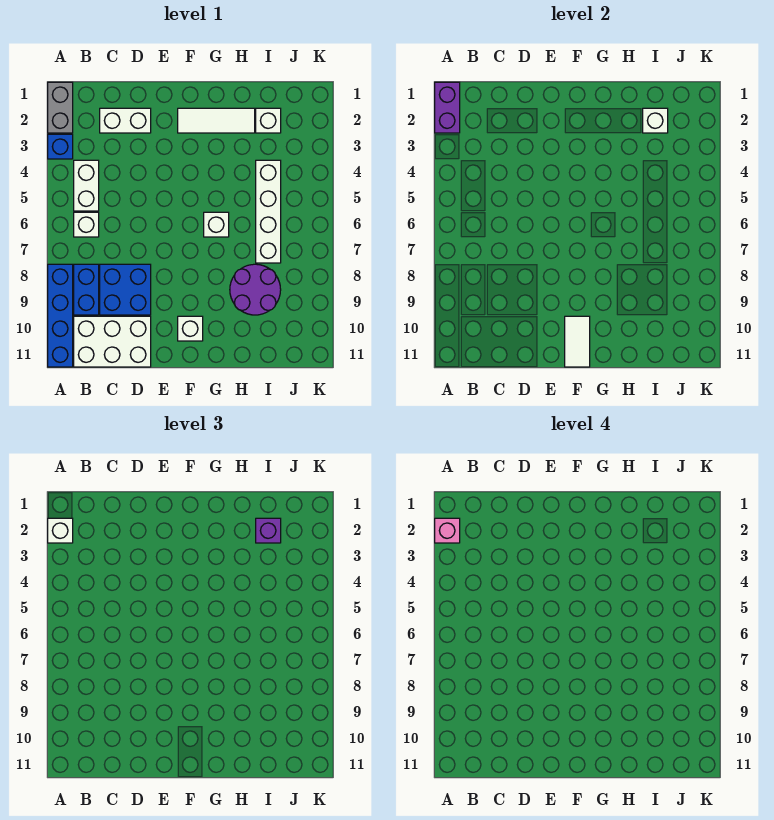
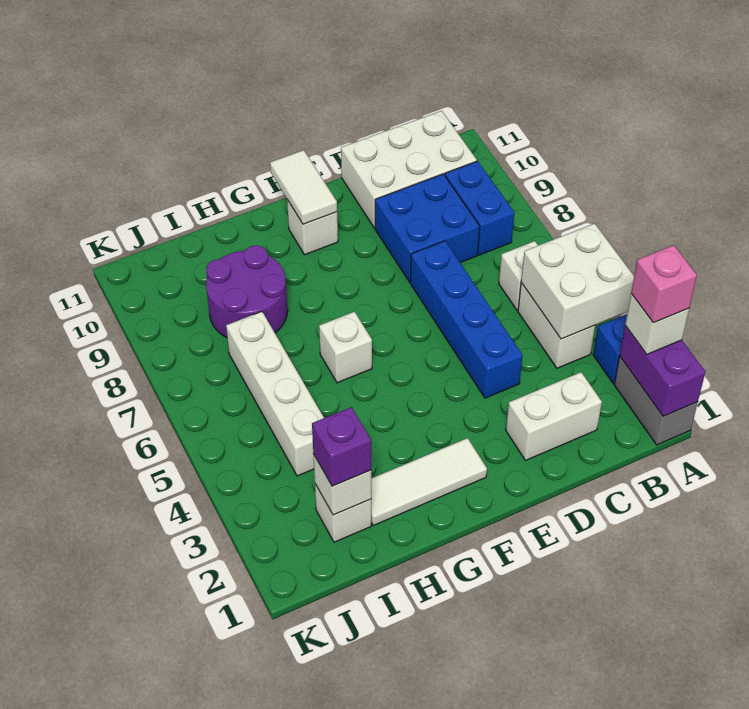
none -> white 2x2 brick [521,223,634,339]
blue 1x4 brick [48,264,73,367] -> blue 1x4 brick moved to [410,241,523,398]

